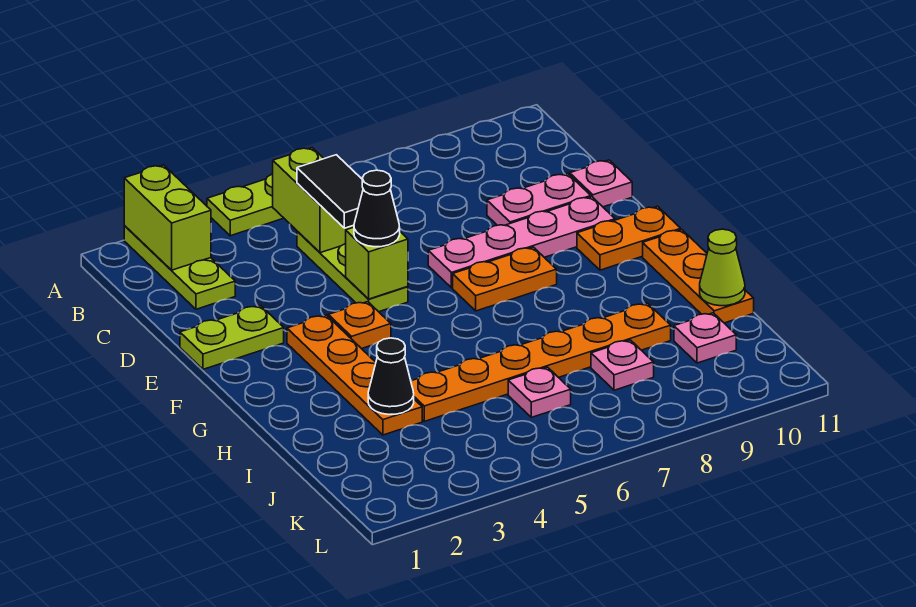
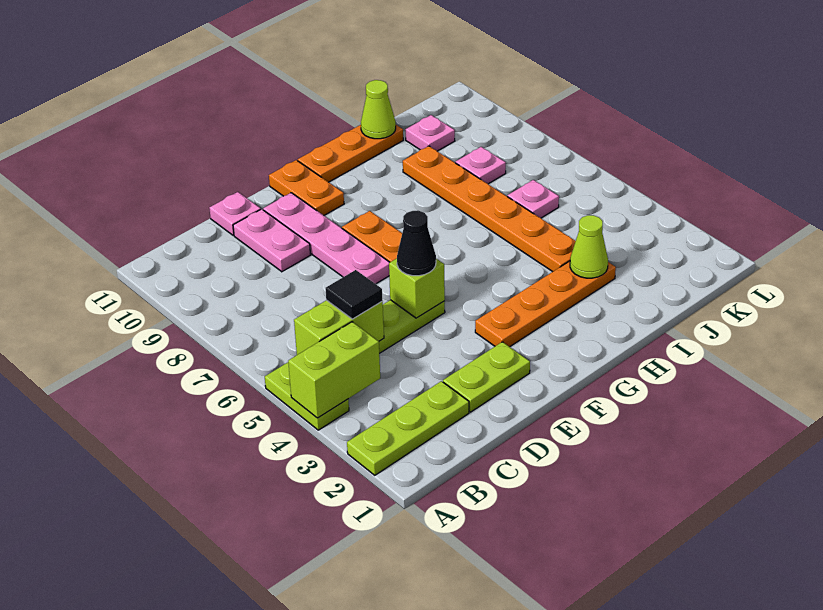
lime 1x2 brick [124,165,211,270] -> lime 1x2 brick moved to [288,322,380,418]
black 1x2 tile [297,155,363,228] -> black 1x1 tile [326,270,383,319]
lime 1x2 plate [180,306,284,369] -> lime 1x2 plate turned to [443,342,530,412]
orange 1x1 plate [328,302,391,349] -> none
black 1x1 cone [368,338,414,414] -> lime 1x1 cone [570,215,608,278]

